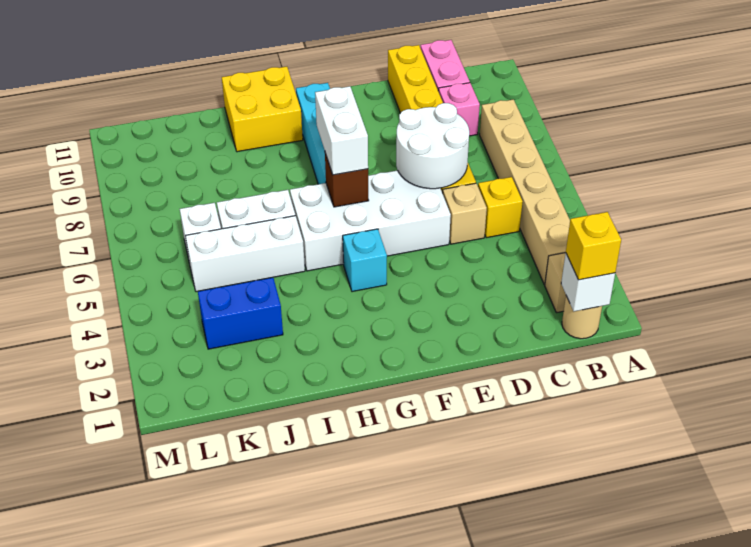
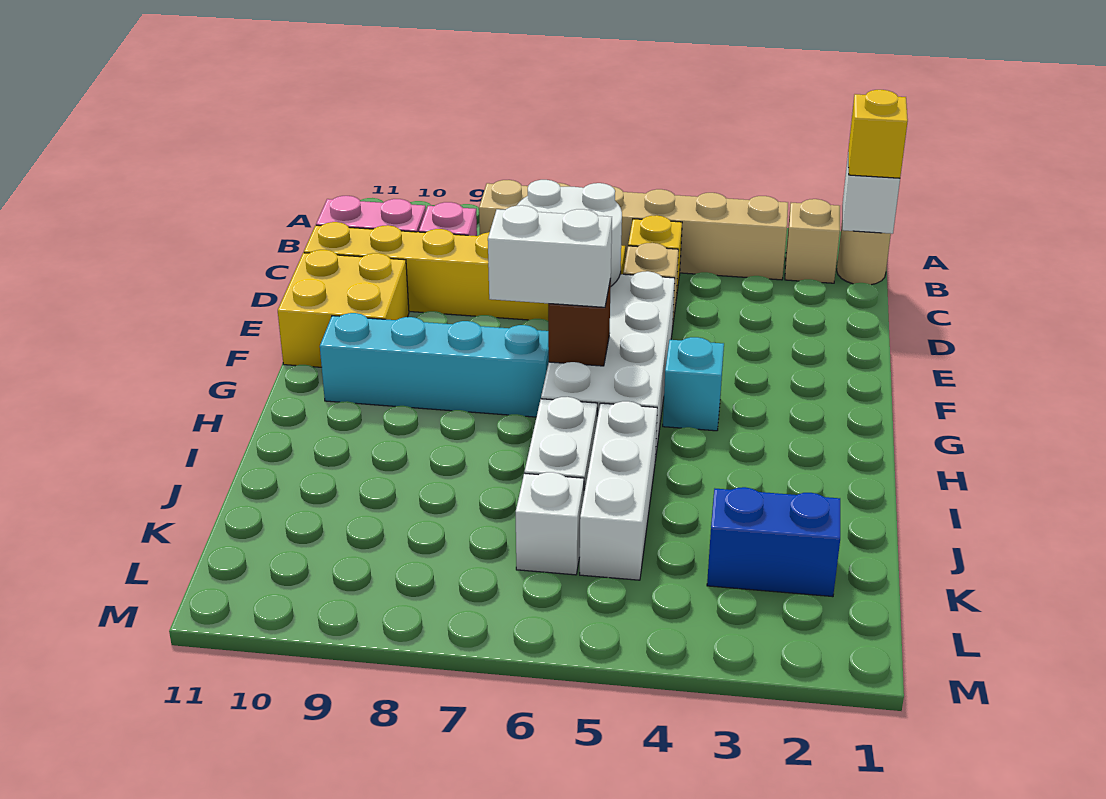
yellow 2x2 brick [222,67,303,152] -> yellow 2x2 brick moved to [278,250,409,367]
blue 1x2 brick [198,277,283,349] -> blue 1x2 brick turned to [707,487,840,597]

